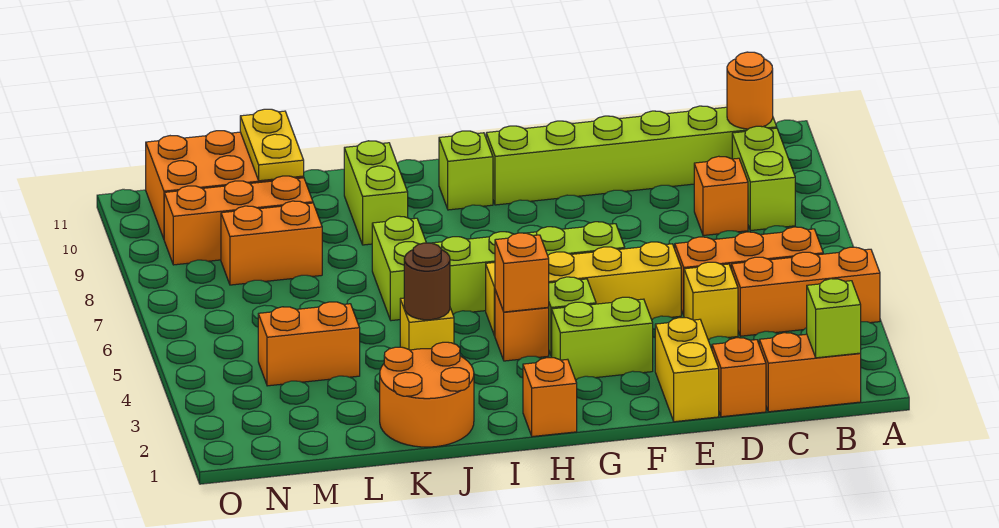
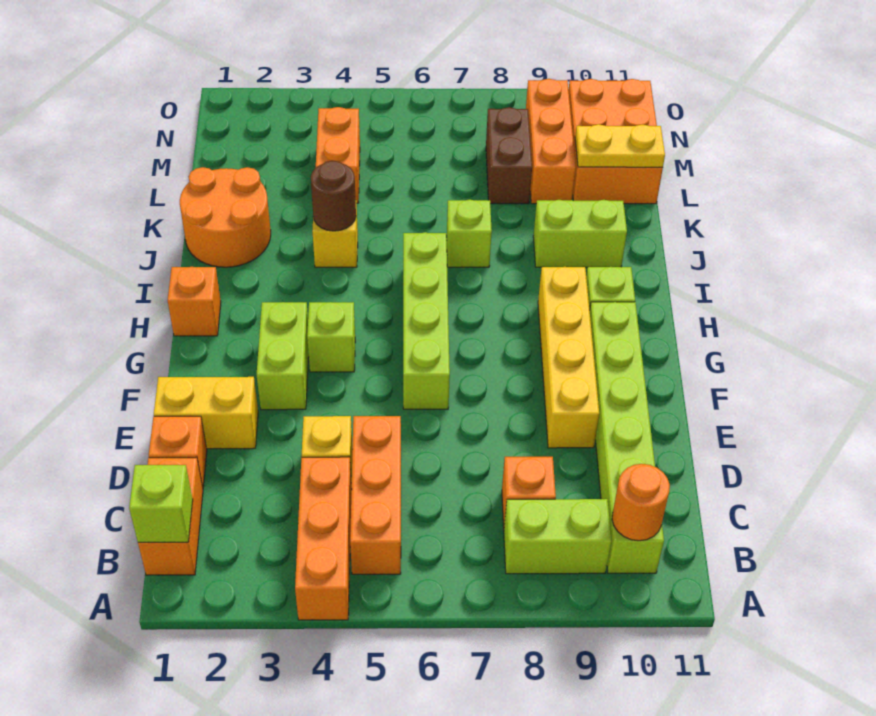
yellow 1x4 brick [486,242,681,336] -> yellow 1x4 brick moved to [538,267,599,448]
orange 1x1 brick [495,290,549,361] -> none
orange 1x1 brick [495,233,549,312] -> none
lime 1x2 brick [372,216,426,321] -> lime 1x1 brick [447,200,492,267]
orange 1x2 brick [221,201,322,285] -> brown 1x2 brick [486,107,532,204]

